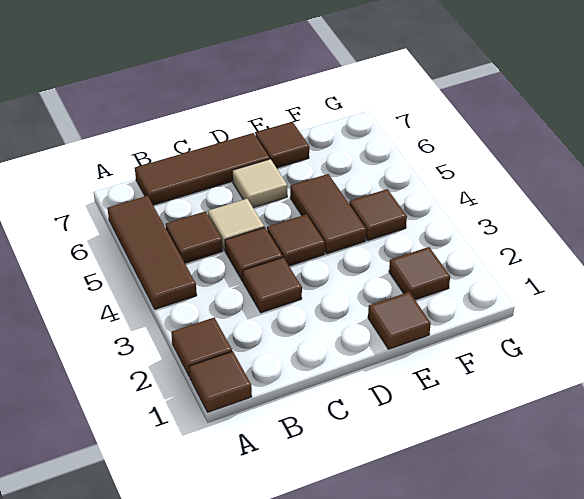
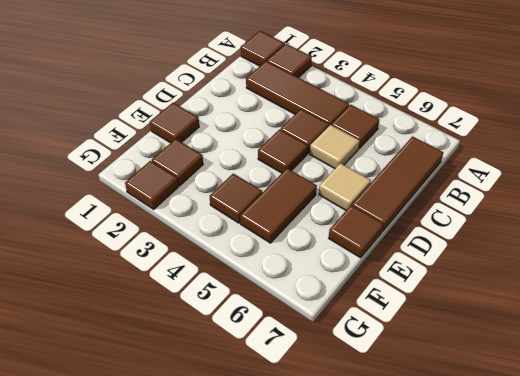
brown 1x3 tile [108,196,197,309] -> brown 1x3 tile moved to [246,61,349,126]
brown 1x1 tile [243,257,302,313] -> brown 1x1 tile moved to [125,161,178,209]
brown 1x2 tile [290,174,366,254] -> brown 1x2 tile turned to [240,168,317,243]

